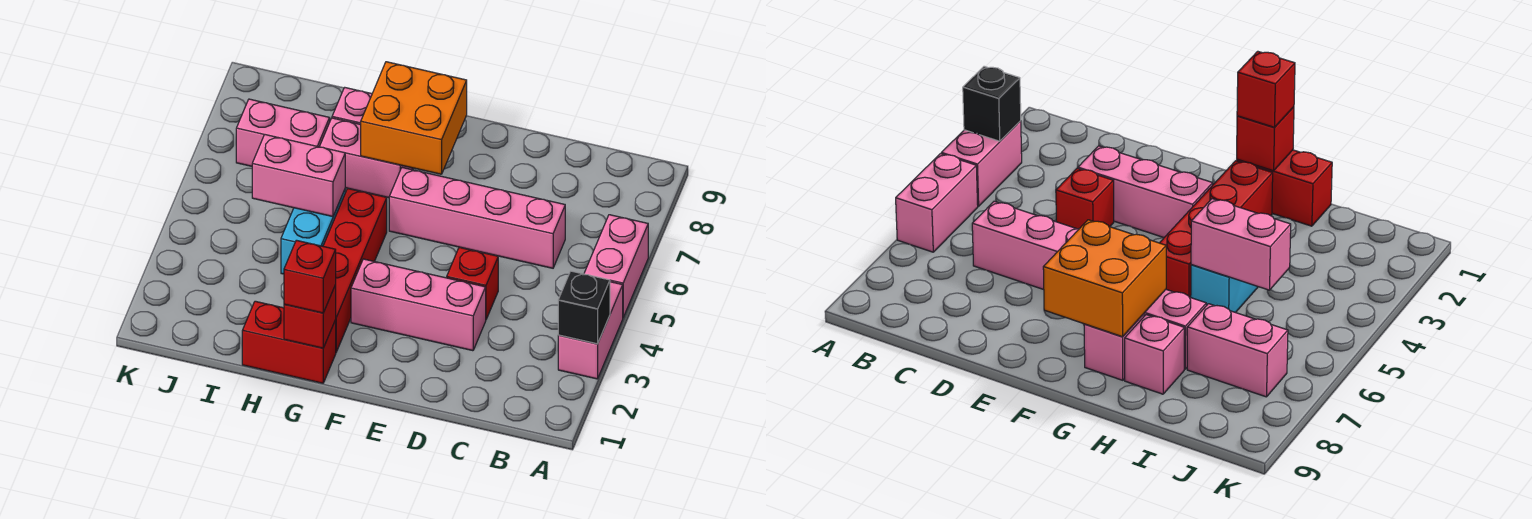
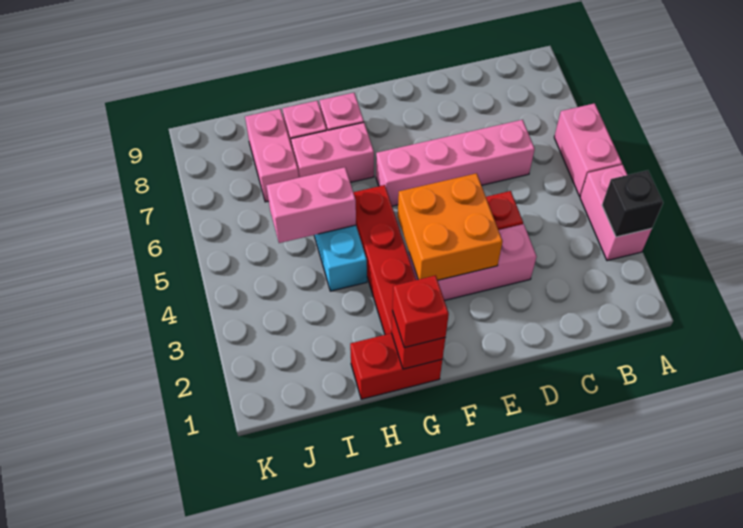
orange 2x2 brick [361,62,467,174] -> orange 2x2 brick moved to [398,173,503,280]
pink 1x2 brick [236,99,330,166] -> pink 1x2 brick turned to [245,109,299,202]

